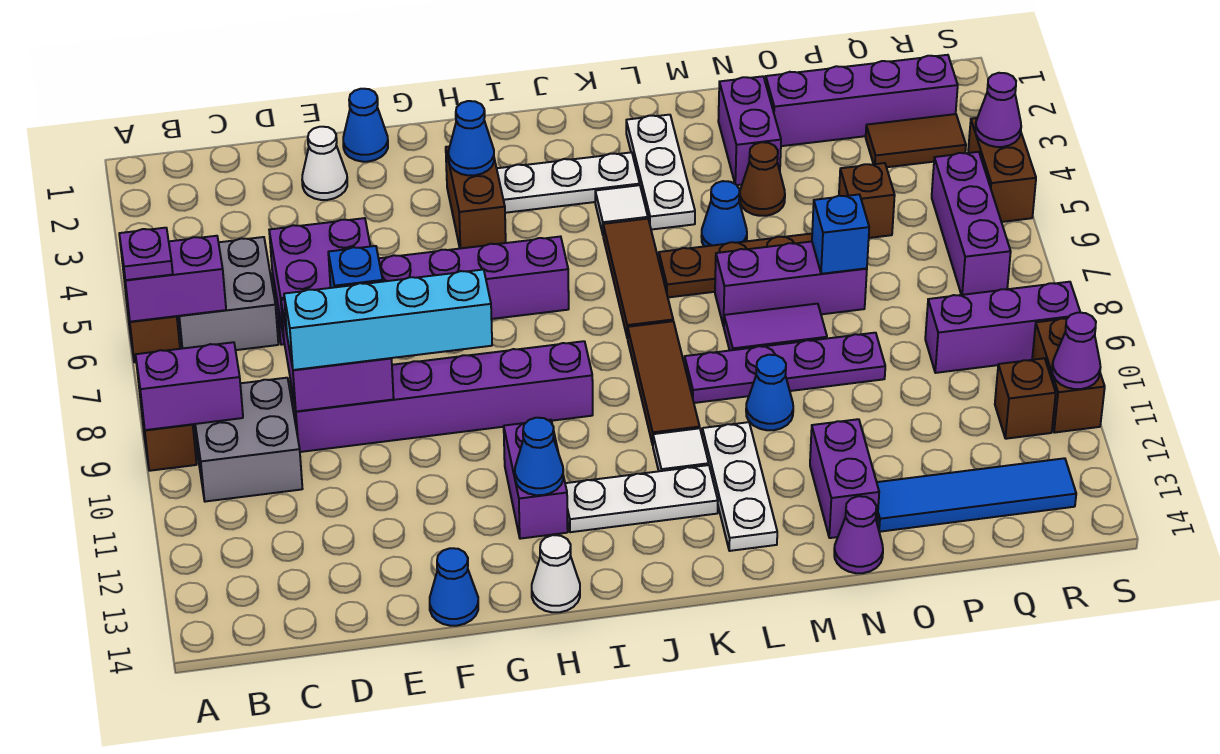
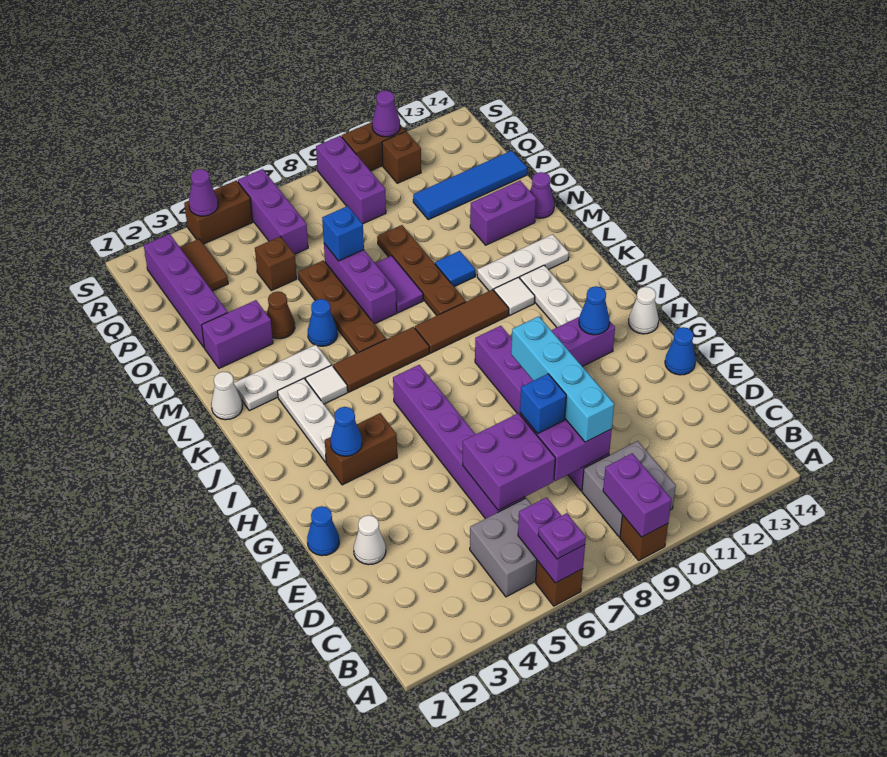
none -> white 1x1 cone [211,372,242,420]
purple 1x4 plate [684,333,885,403] -> brown 1x4 plate [377,225,466,315]
blue 1x1 cone [746,355,793,430] -> blue 1x1 tile [435,251,475,287]
blue 1x4 tile [877,458,1076,532] -> blue 1x4 tile turned to [413,151,527,220]
purple 1x3 brick [932,152,1011,295] -> purple 1x3 brick turned to [238,169,308,254]

